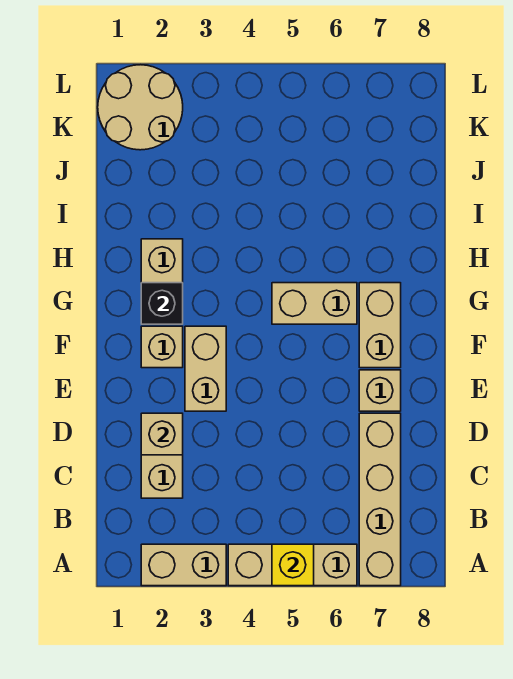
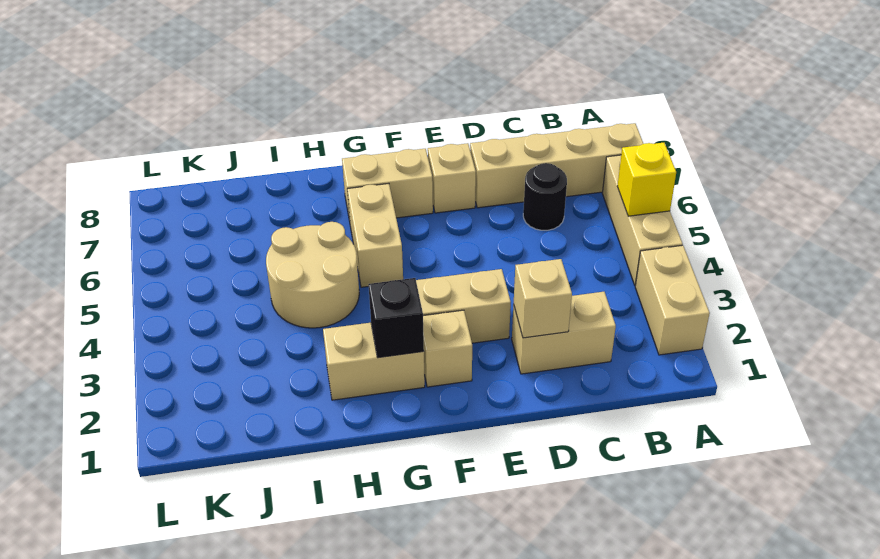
none -> black 1x1 round brick [523,163,567,230]
tan 2x2 round brick [98,65,183,150] -> tan 2x2 round brick moved to [266,222,359,328]

